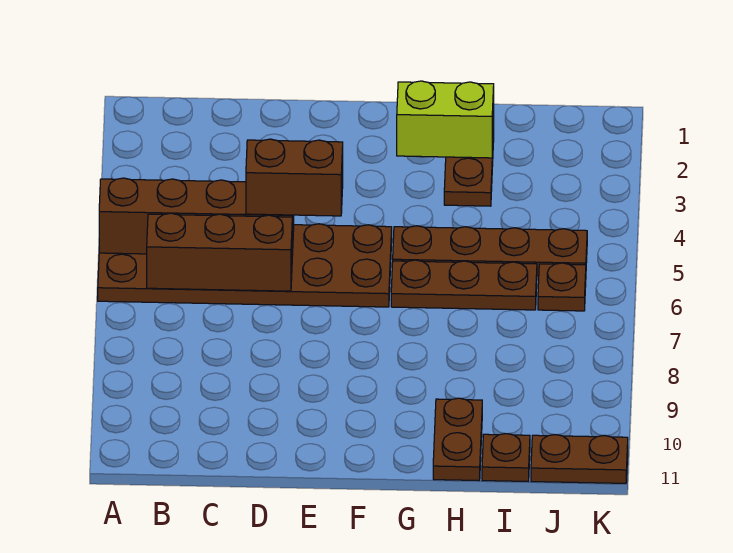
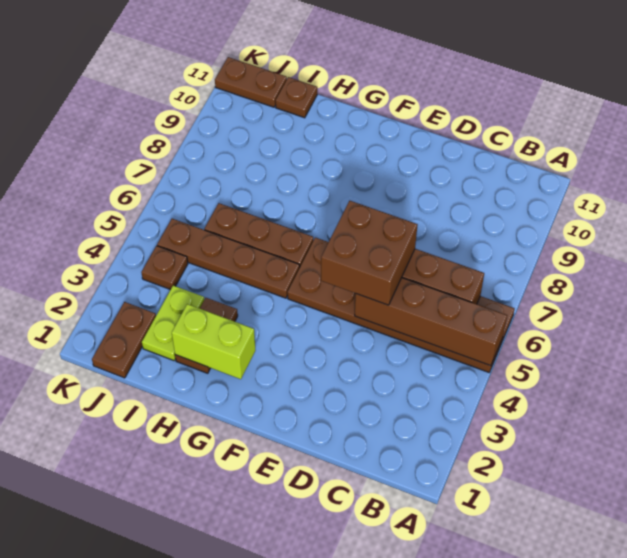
brown 1x2 brick [246,139,343,216] -> brown 2x2 brick [321,201,418,305]
brown 1x2 plate [433,398,482,481] -> brown 1x2 plate moved to [92,302,156,378]
none -> lime 1x2 plate [142,286,204,361]
brown 1x1 plate [538,263,586,311] -> brown 1x1 plate moved to [141,246,188,290]

